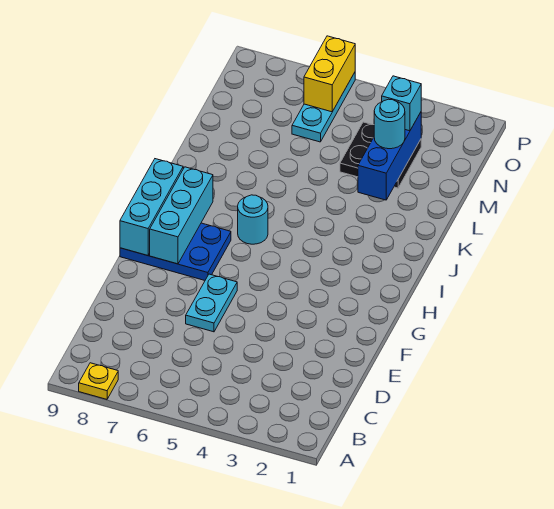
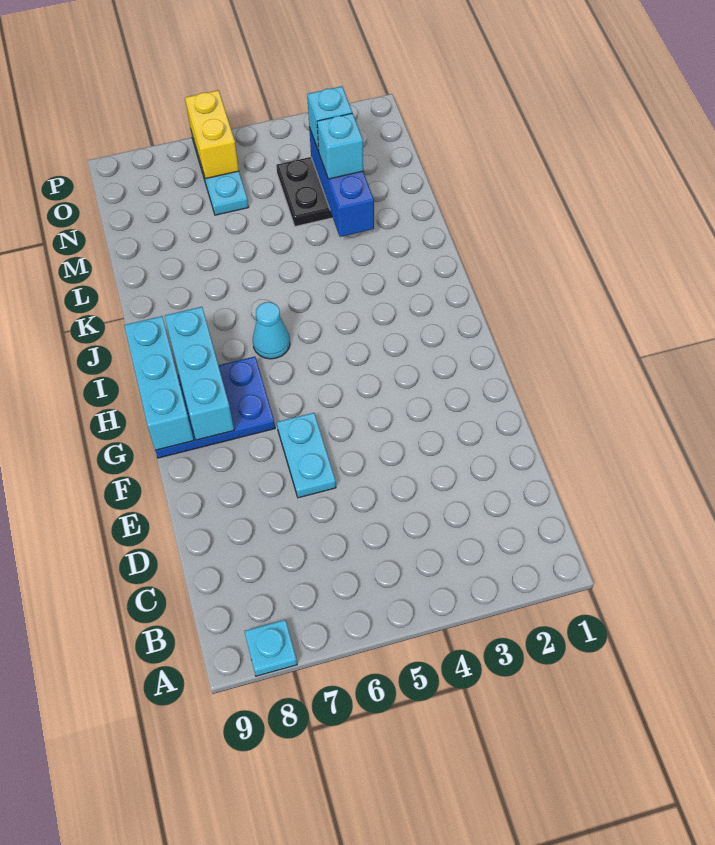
yellow 1x1 plate [79,363,118,399] -> cyan 1x1 plate [244,620,297,676]
cyan 1x1 round brick [238,195,268,244] -> cyan 1x1 cone [253,302,290,359]
cyan 1x1 round brick [374,99,405,149] -> cyan 1x1 brick [317,113,363,179]

